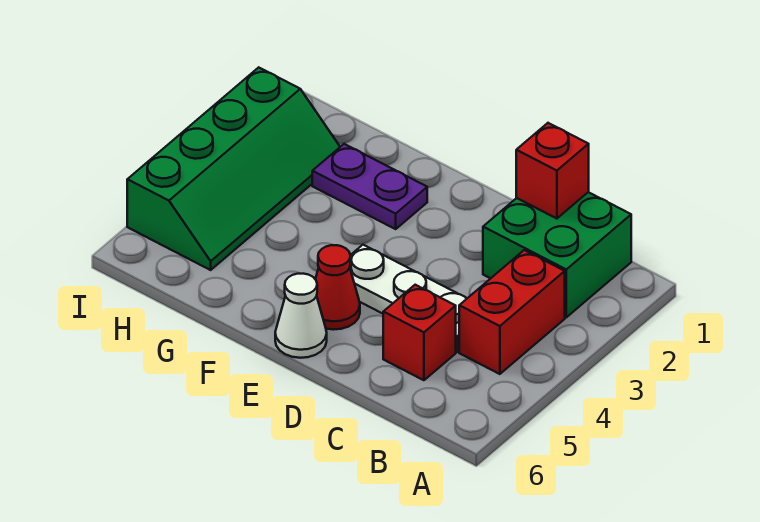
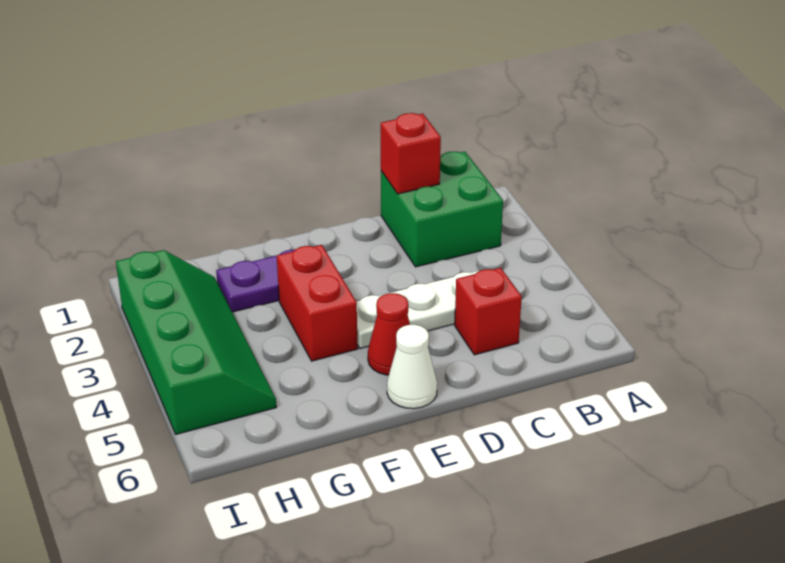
red 1x2 brick [459,250,565,374] -> red 1x2 brick moved to [277,245,357,361]

